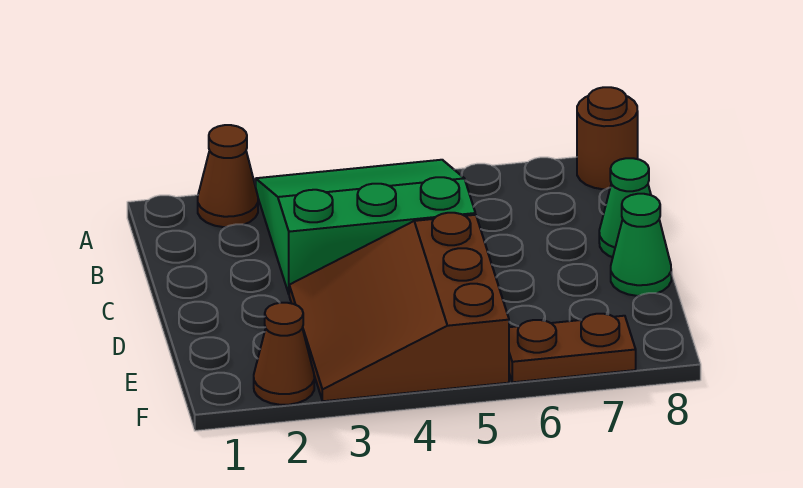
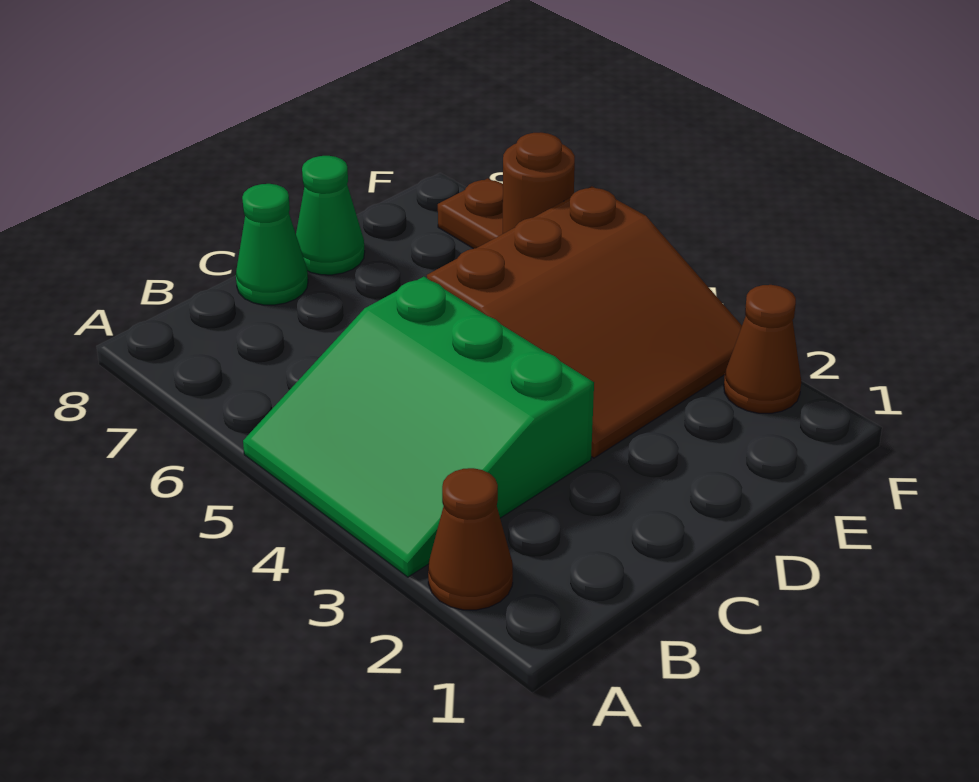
brown 1x1 round brick [577,87,638,189] -> brown 1x1 round brick moved to [503,132,575,234]

